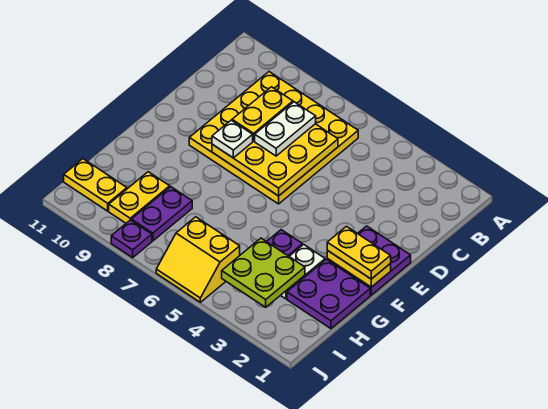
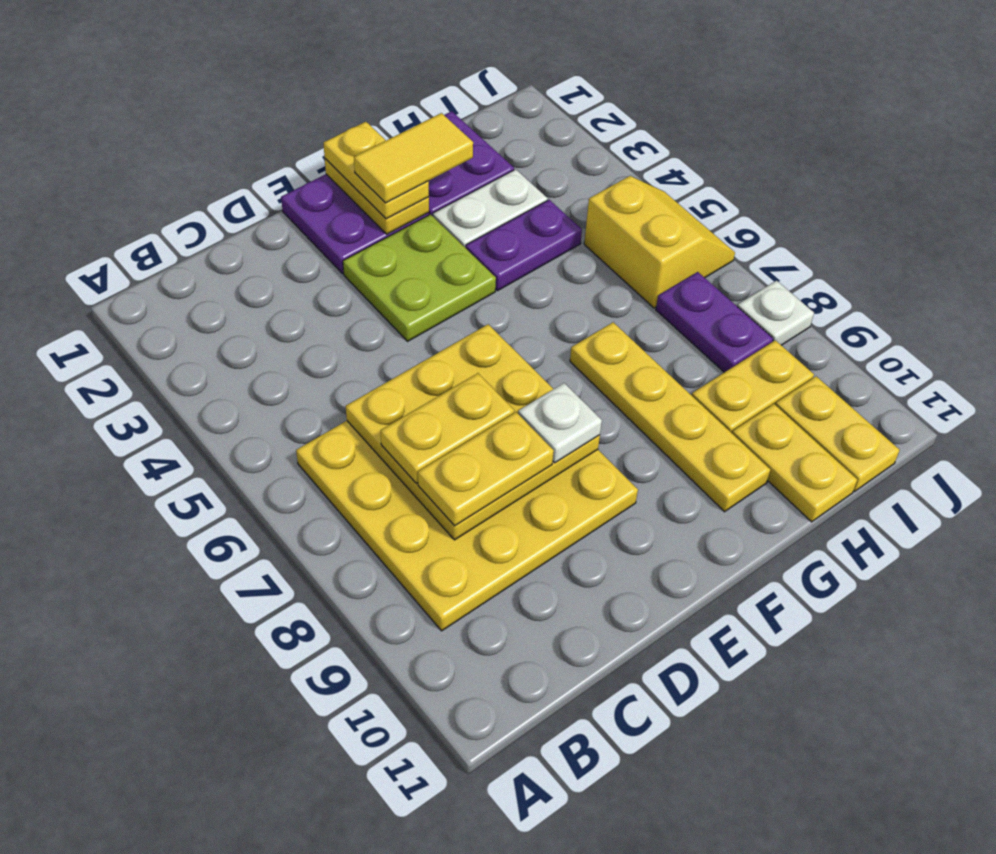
white 1x2 plate [255,102,316,156] -> yellow 1x2 plate [381,373,514,483]
none -> yellow 1x2 tile [354,113,473,203]
none -> yellow 1x4 plate [570,322,770,512]
lime 2x2 plate [222,238,305,307] -> lime 2x2 plate moved to [343,214,496,341]
purple 1x2 plate [131,187,192,241] -> purple 1x2 plate turned to [656,272,773,372]
none -> yellow 1x2 plate [732,404,857,522]
purple 1x1 plate [111,220,152,258] -> white 1x1 plate [737,281,814,345]

